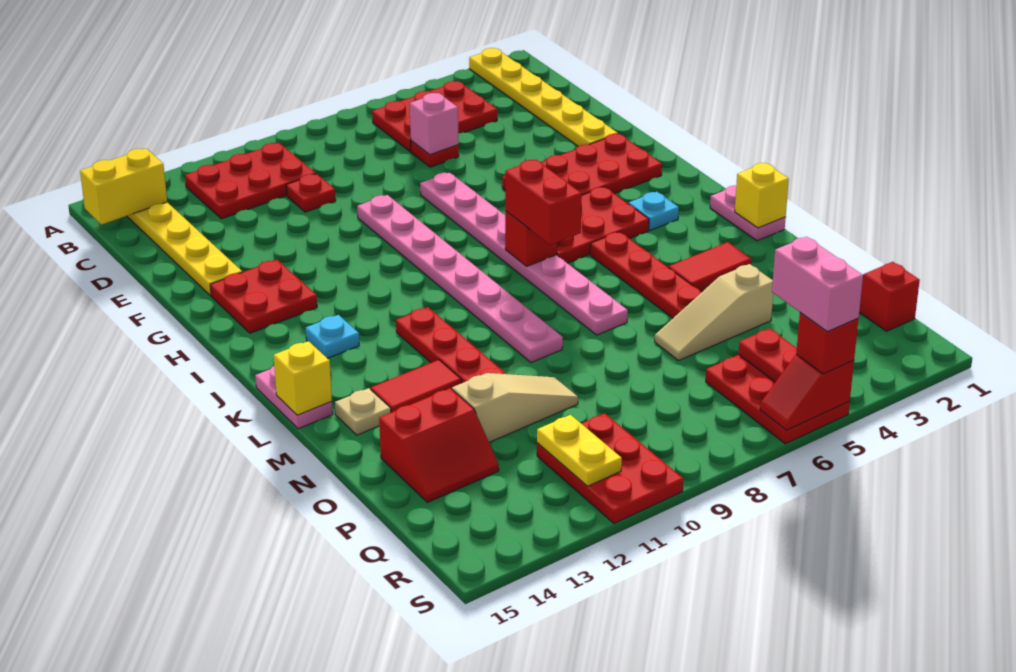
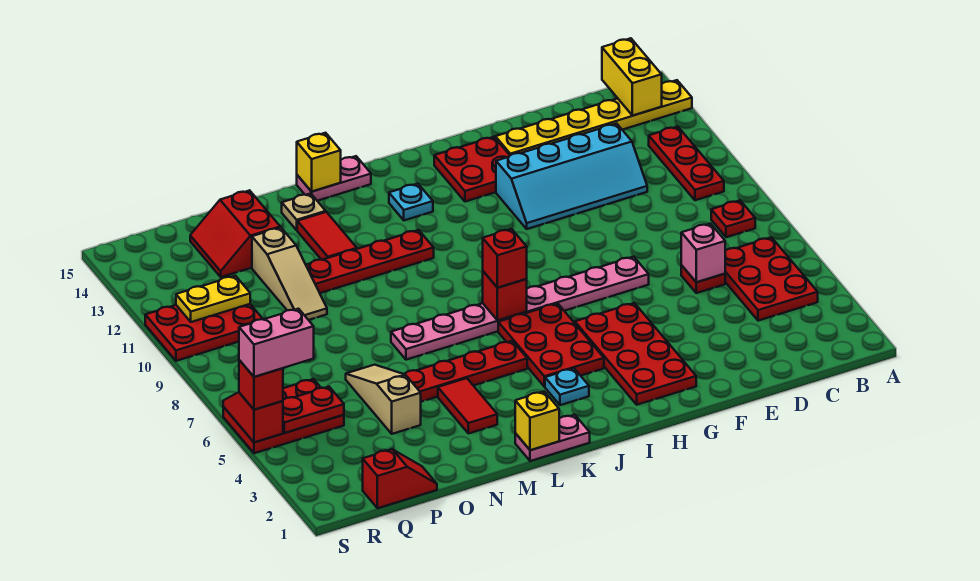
yellow 1x6 plate [469,48,618,146] -> none
red 2x3 plate [185,143,316,219] -> red 1x3 plate [649,126,724,200]
red 1x1 plate [286,174,336,212] -> red 1x1 plate moved to [711,200,755,237]
none -> cyan 2x4 slope [496,124,647,229]
pink 1x8 plate [357,195,563,363] -> none
red 1x2 brick [505,160,582,245] -> red 1x1 brick [483,229,527,288]

